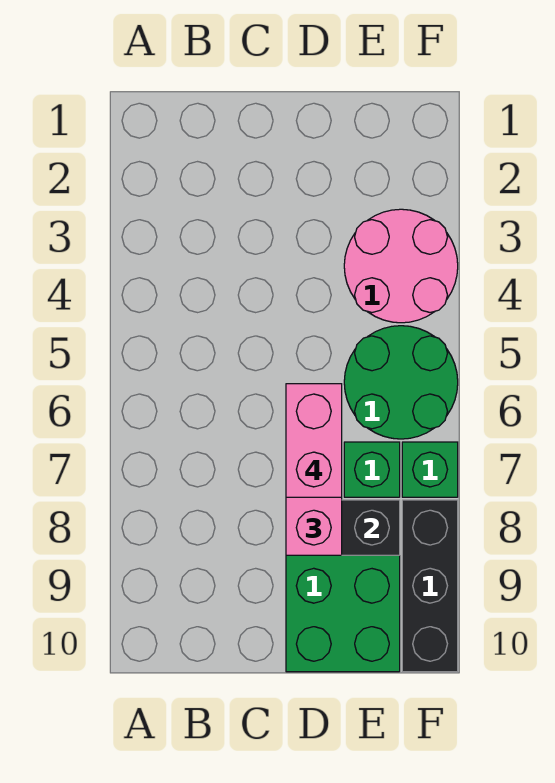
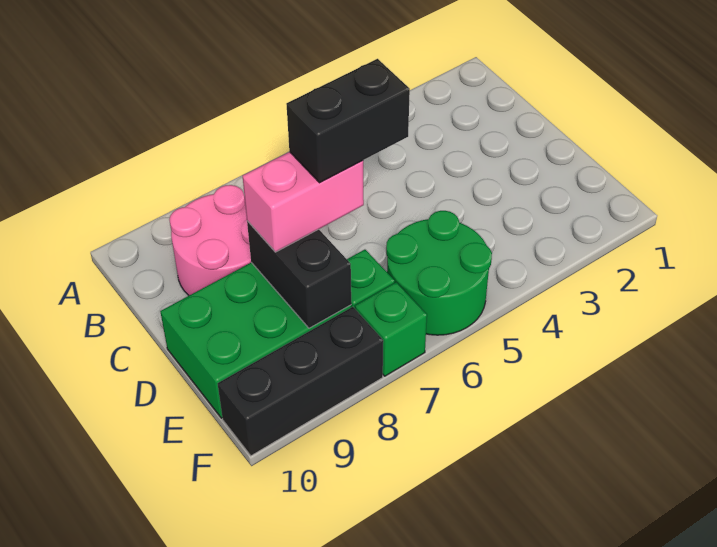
pink 1x2 brick [286,384,342,497] -> black 1x2 brick [286,59,410,183]
pink 2x2 round brick [344,209,458,323] -> pink 2x2 round brick moved to [169,185,251,295]

